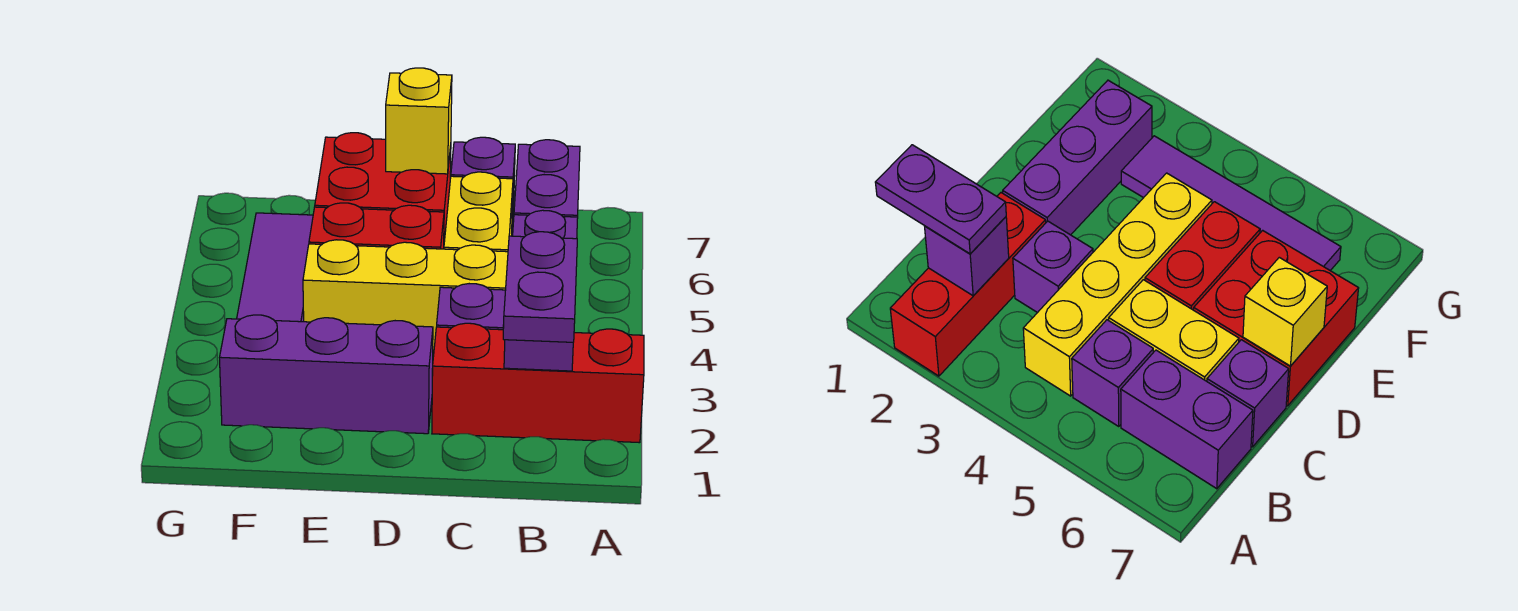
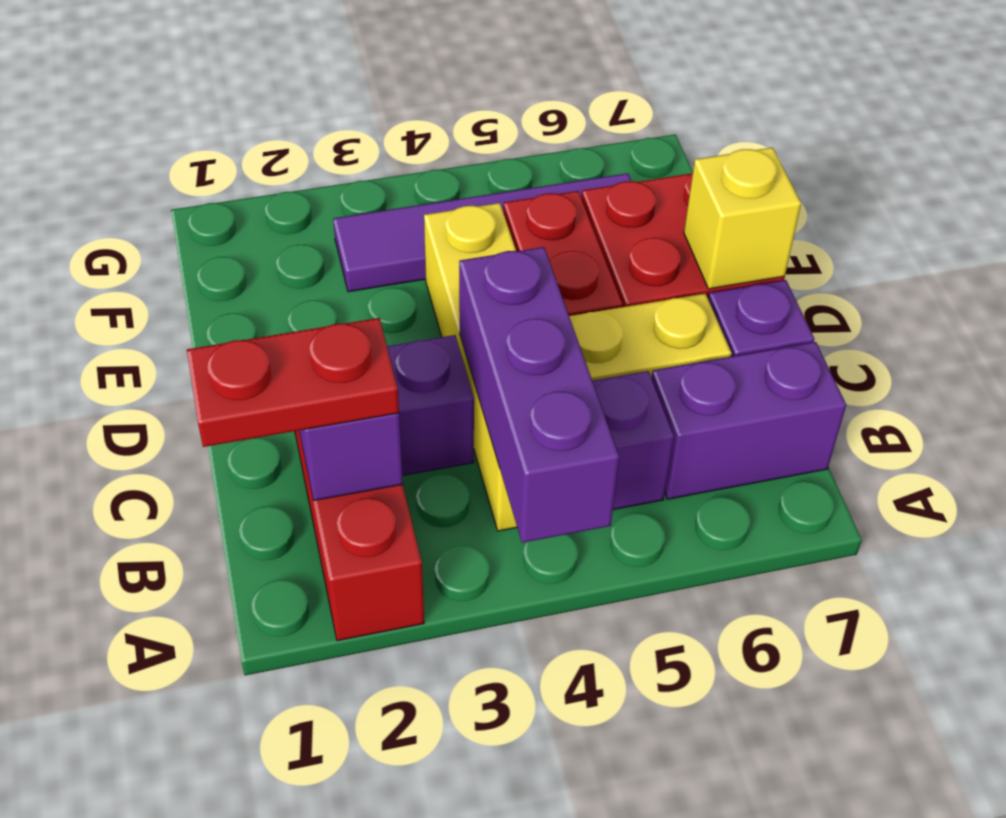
purple 1x2 plate [503,232,577,342] -> red 1x2 plate [187,318,399,447]
purple 1x3 brick [219,315,433,434] -> purple 1x3 brick moved to [459,247,619,543]

